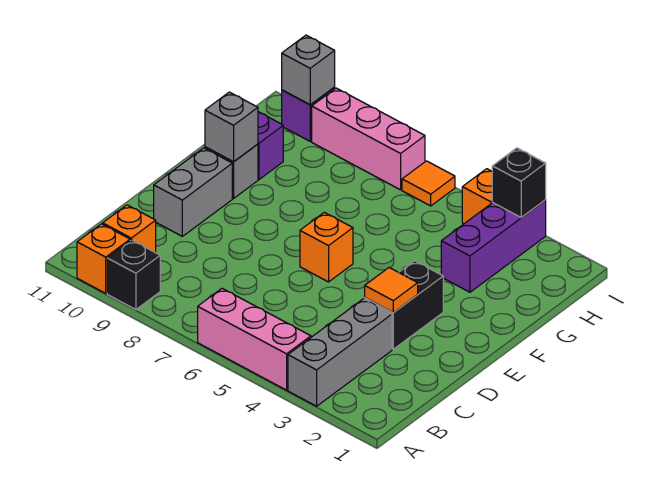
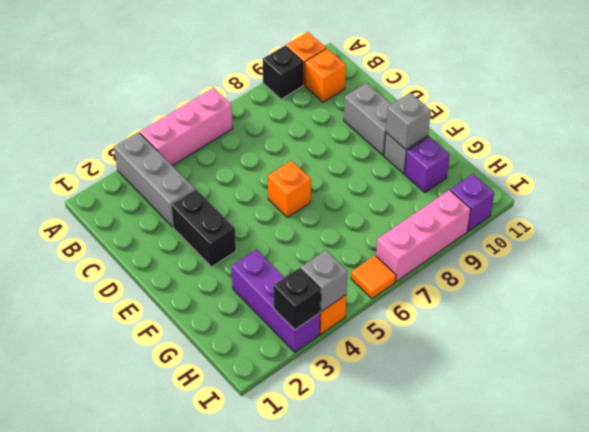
orange 1x1 tile [365,268,418,313] -> none
grey 1x1 brick [282,35,335,104] -> grey 1x1 brick moved to [301,250,348,312]

